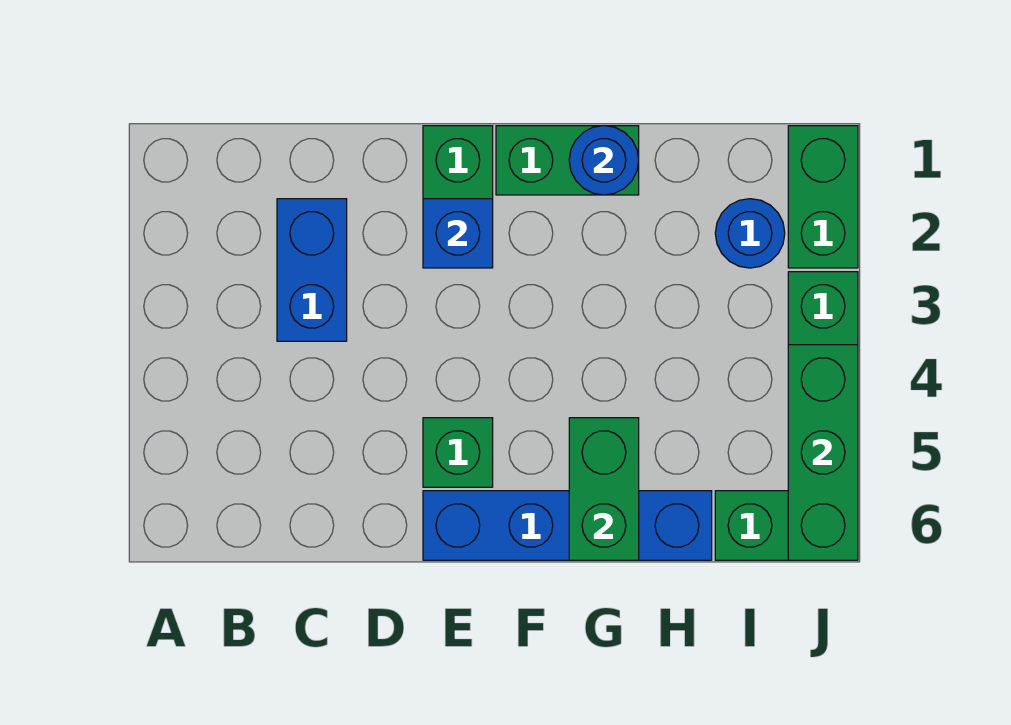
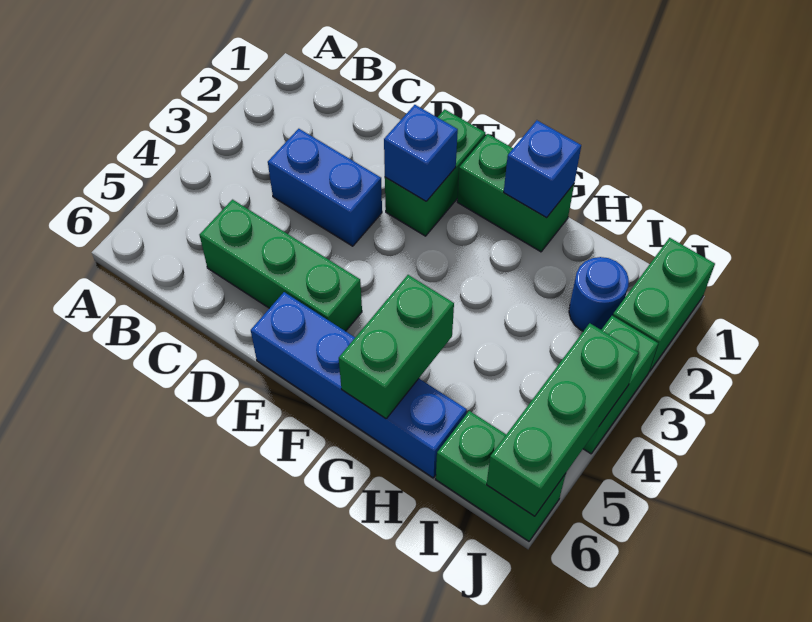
blue 1x2 brick [277,199,347,341] -> blue 1x2 brick turned to [268,129,382,246]
green 1x1 brick [423,418,493,487] -> green 1x3 brick [199,200,362,331]
blue 1x1 round brick [569,126,639,195] -> blue 1x1 brick [504,121,581,218]

